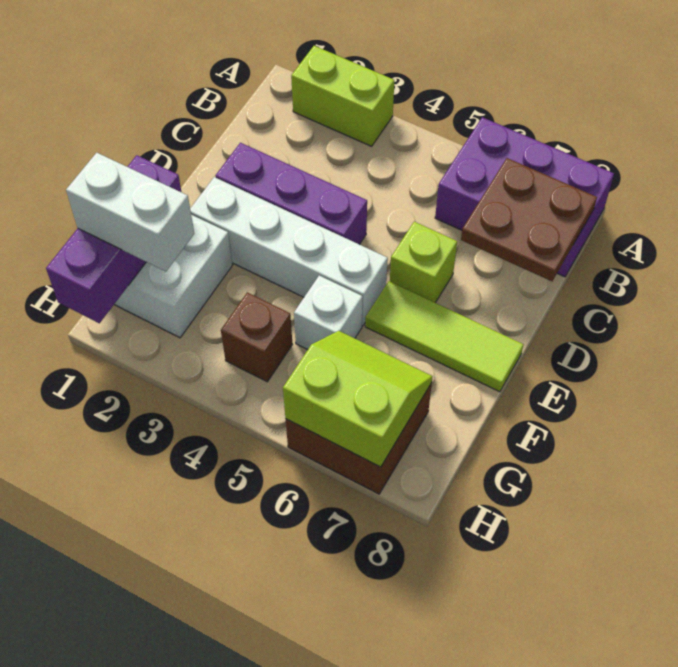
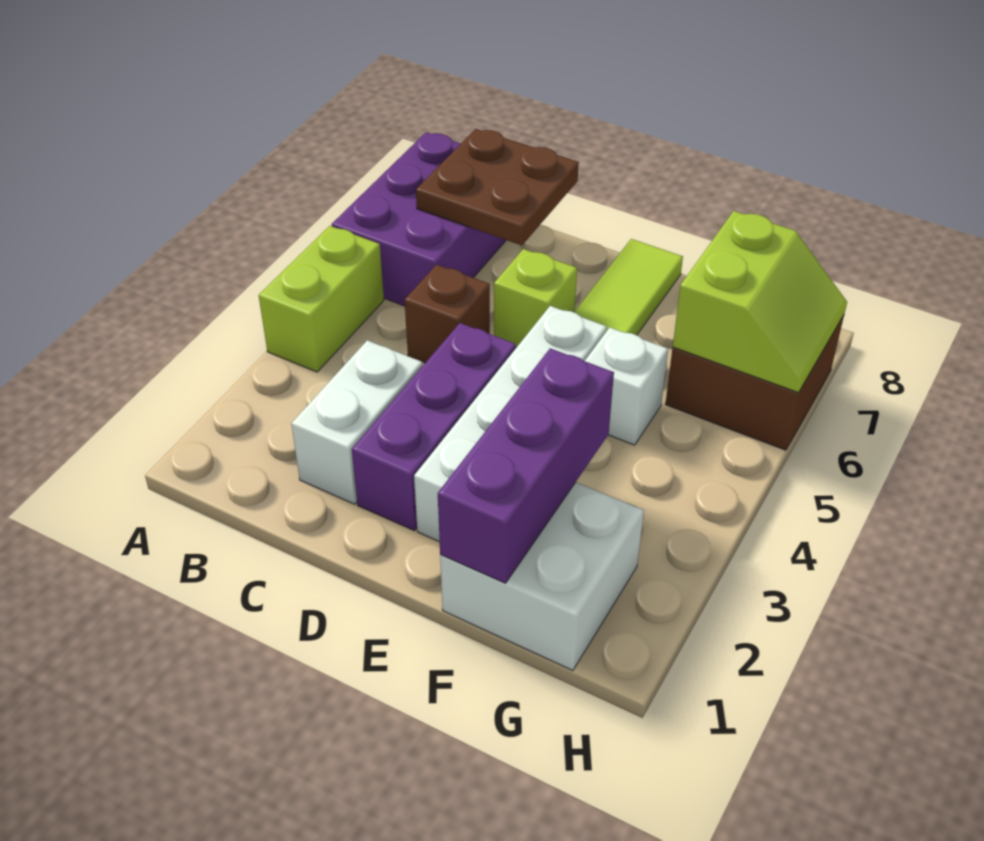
lime 1x2 brick [291,46,394,146] -> lime 1x2 brick moved to [259,226,384,372]
purple 1x3 brick [46,155,181,323] -> purple 1x3 brick turned to [438,348,614,583]
white 1x2 brick [66,153,194,271] -> white 1x2 brick moved to [291,340,423,504]
brown 1x1 brick [221,292,292,382] -> brown 1x1 brick moved to [405,265,490,363]
lime 2x2 slope [283,331,433,467] -> lime 2x2 slope turned to [673,211,847,393]

